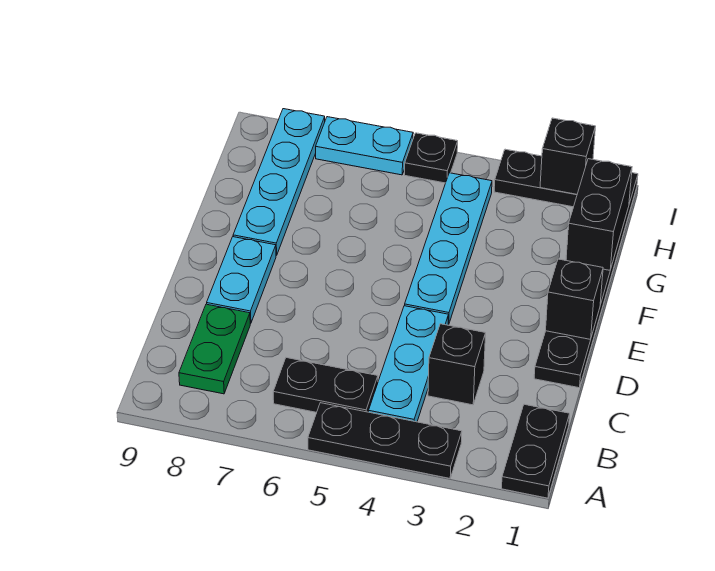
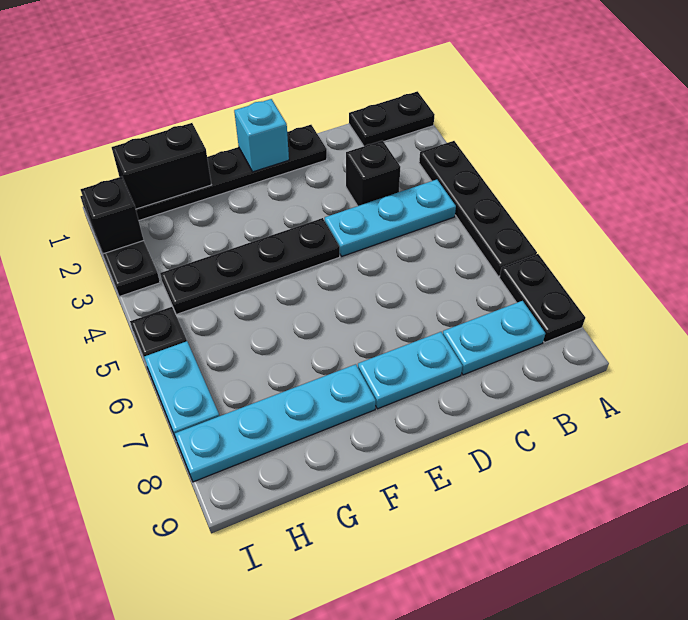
black 1x3 plate [308,403,462,478] -> black 1x4 plate [419,141,537,276]
black 1x2 plate [273,358,378,412] -> black 1x2 plate moved to [499,254,585,342]
green 1x2 plate [179,304,250,394] -> cyan 1x2 plate [443,301,545,375]
black 1x1 brick [546,259,603,339] -> cyan 1x1 brick [234,99,289,172]
cyan 1x4 plate [405,173,492,325] -> black 1x4 plate [160,218,340,315]

